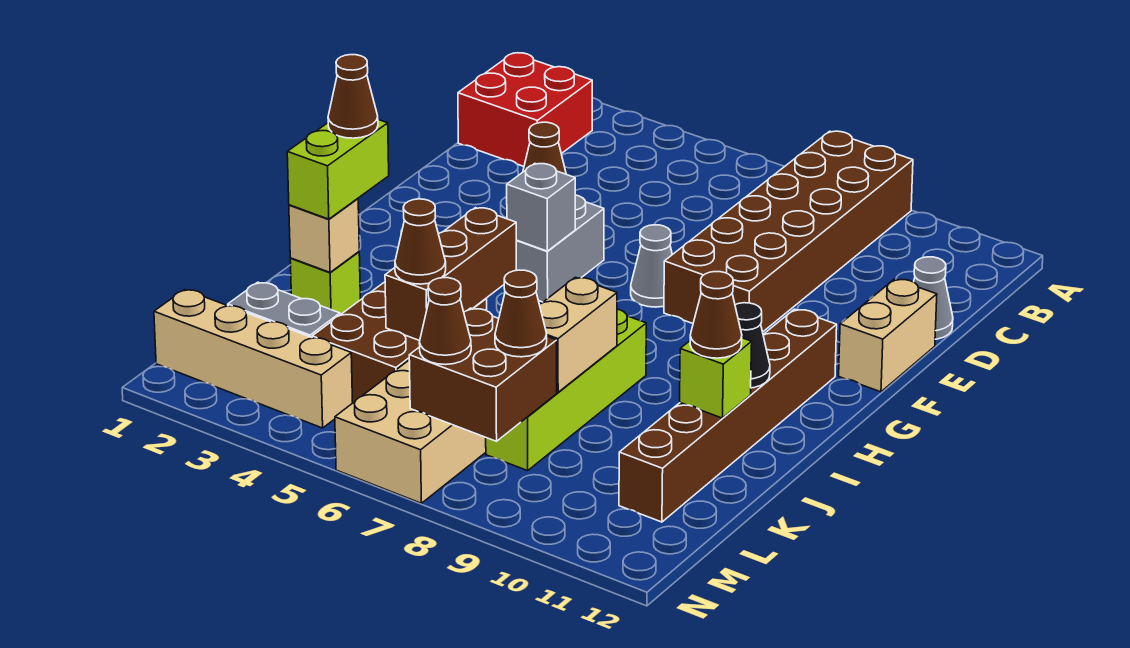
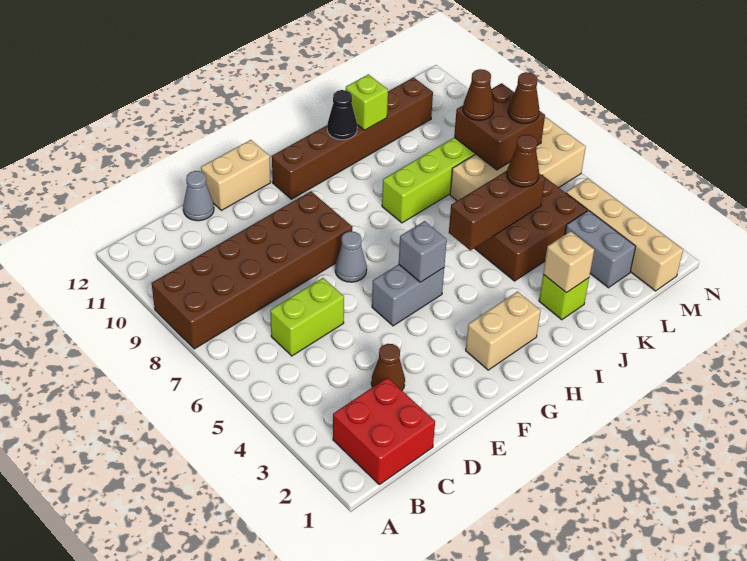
lime 1x2 brick [287,120,389,219] -> lime 1x2 brick moved to [270,278,344,356]
brown 1x1 cone [328,55,378,138] -> none
tan 1x2 brick [539,277,617,392] -> tan 1x2 brick moved to [466,292,541,370]
brown 1x1 cone [690,272,742,358] -> none

